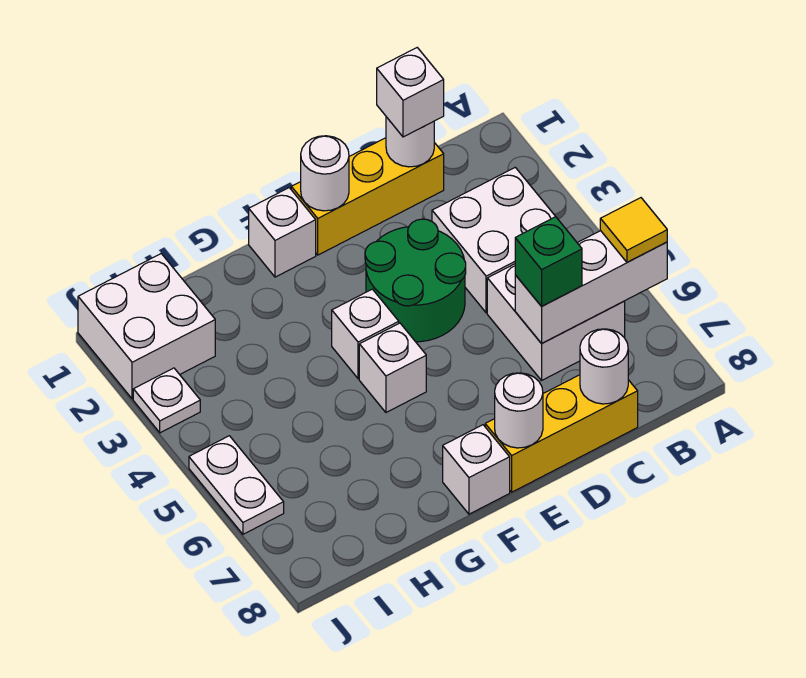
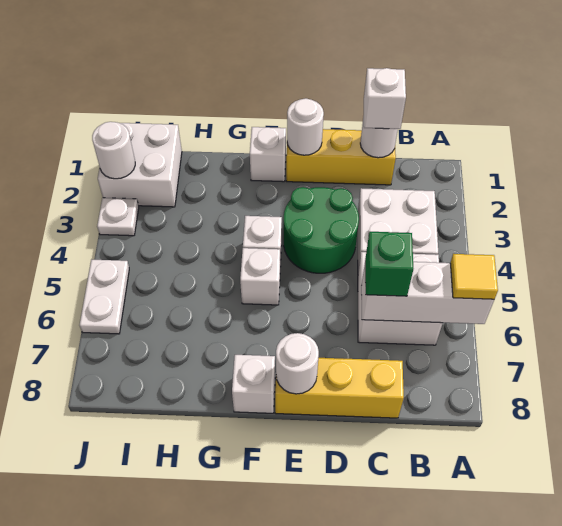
white 1x1 round brick [580,329,628,404] -> white 1x1 round brick moved to [92,122,135,179]

